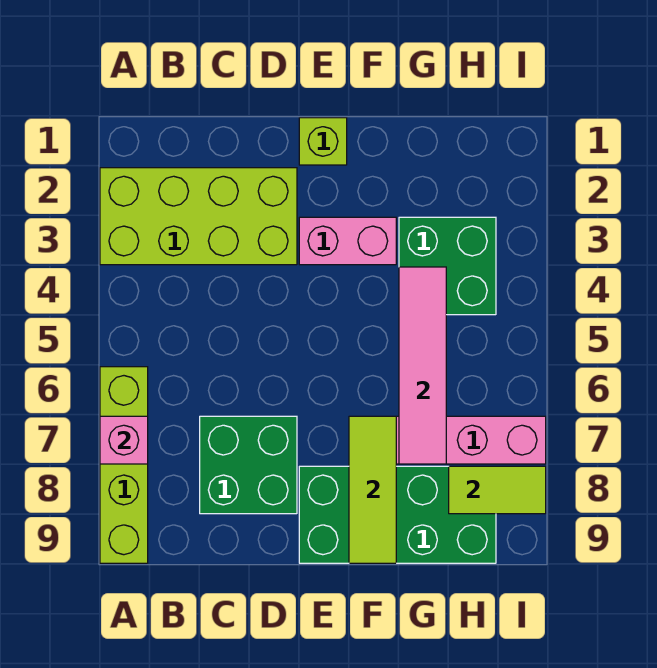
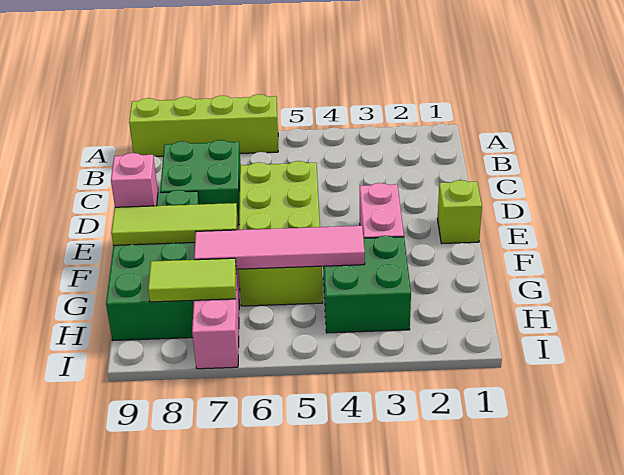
lime 2x4 brick [100,168,297,265] -> lime 2x4 brick moved to [238,161,323,306]
pink 1x1 brick [100,416,148,464] -> pink 1x1 brick moved to [111,153,158,207]
lime 1x2 tile [449,466,546,514] -> lime 1x2 tile turned to [148,258,236,302]

